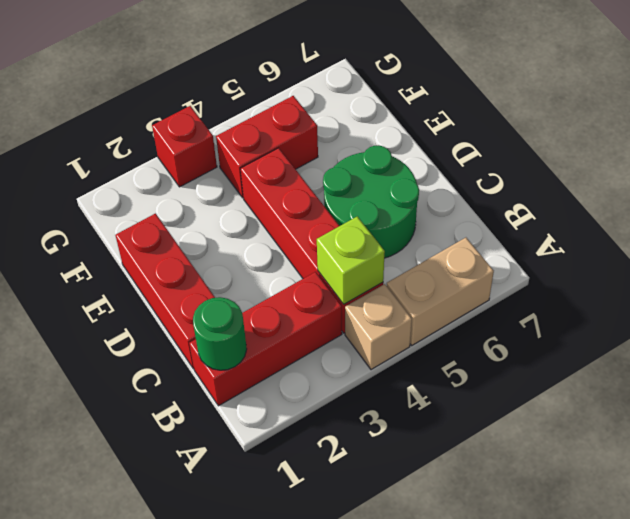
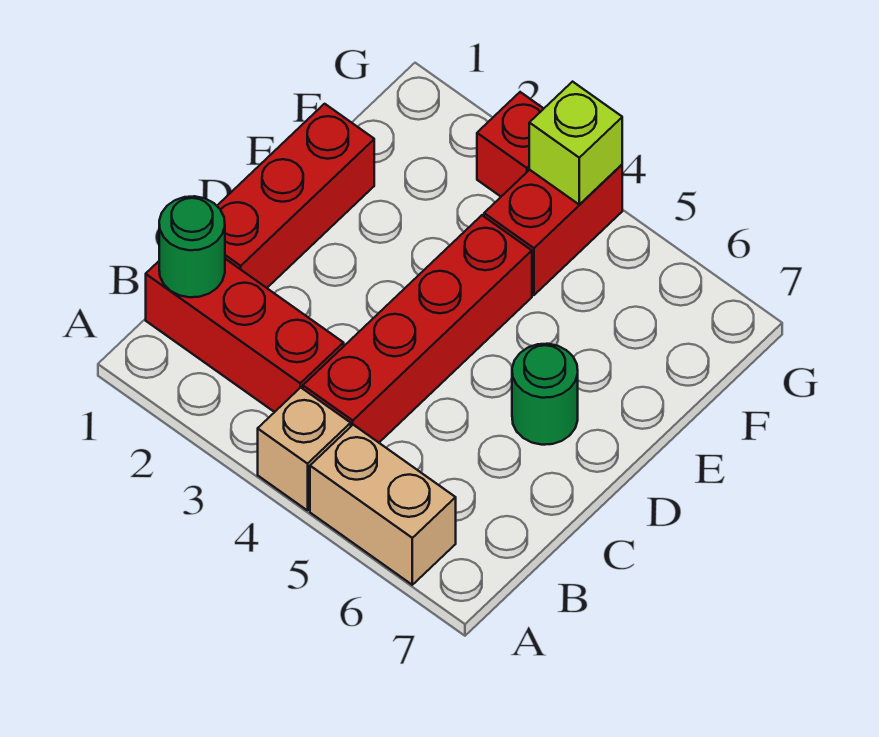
lime 1x1 brick [317,217,385,304] -> lime 1x1 brick moved to [529,82,622,204]
green 2x2 round brick [323,145,419,258] -> green 1x1 round brick [512,344,578,445]
red 1x2 brick [216,96,318,198] -> red 1x2 brick turned to [484,165,622,295]

